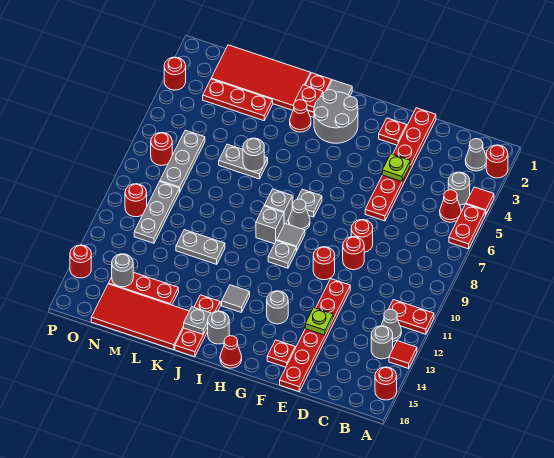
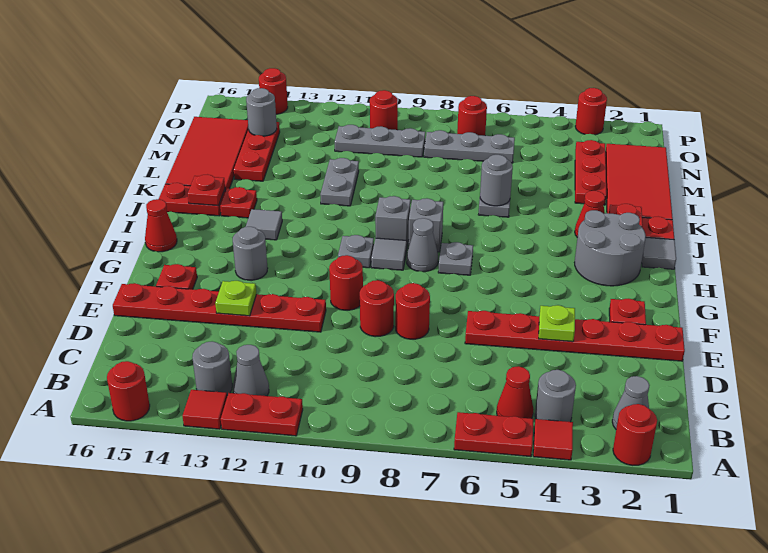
red 1x2 plate [388,300,434,334] -> red 1x2 plate turned to [221,393,303,436]
grey 1x1 round brick [208,311,229,344] -> none
grey 1x1 plate [184,307,211,334] -> red 1x1 plate [188,175,225,206]

